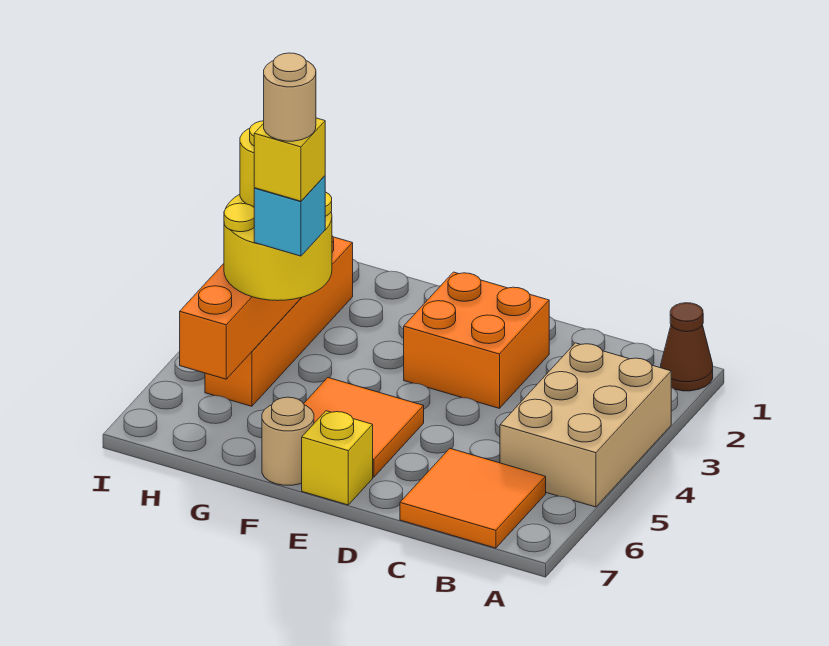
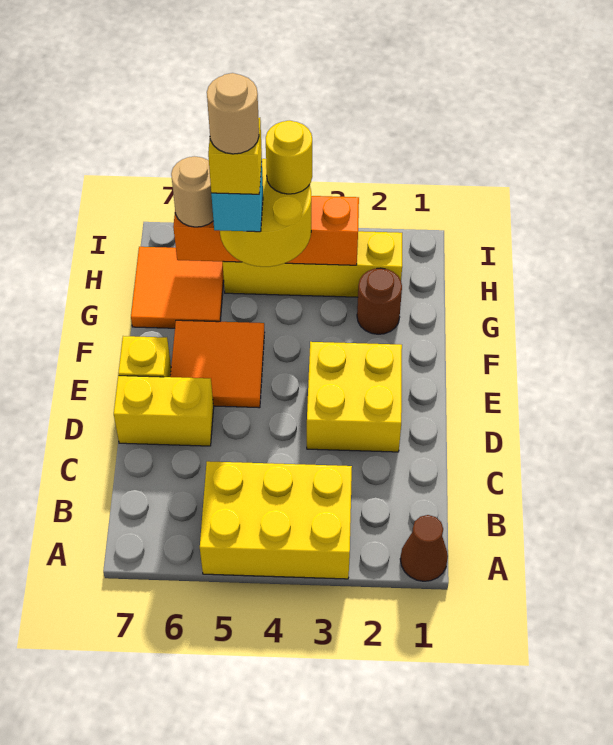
tan 2x3 brick [500,343,671,507] -> yellow 2x3 brick [200,461,352,579]
orange 2x2 tile [400,449,546,548] -> orange 2x2 tile moved to [131,247,224,328]
orange 2x2 brick [404,272,549,408] -> yellow 2x2 brick [307,342,402,452]
none -> yellow 1x2 brick [114,376,214,446]
tan 1x1 round brick [262,397,314,485] -> tan 1x1 round brick moved to [171,156,213,227]
none -> brown 1x1 round brick [357,268,402,334]
orange 1x4 brick [205,236,353,406] -> yellow 1x4 brick [223,231,402,297]

